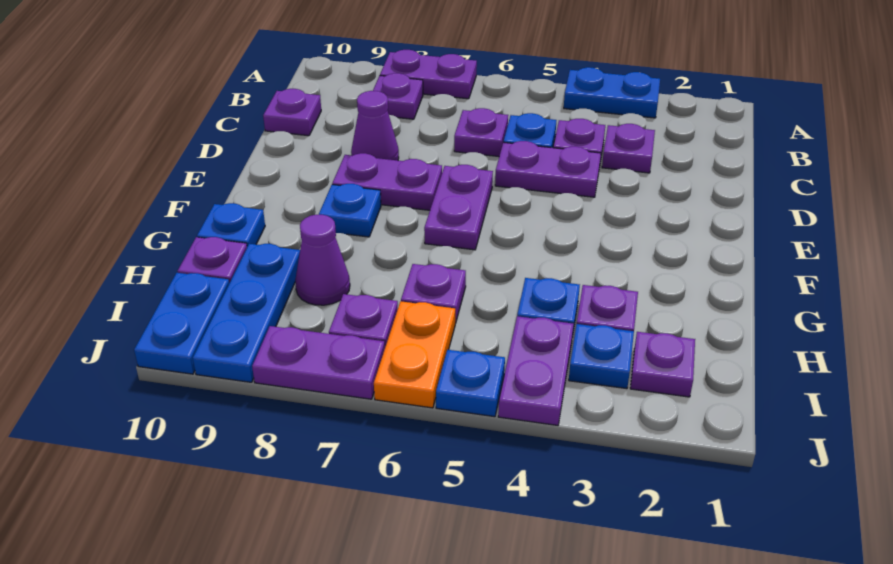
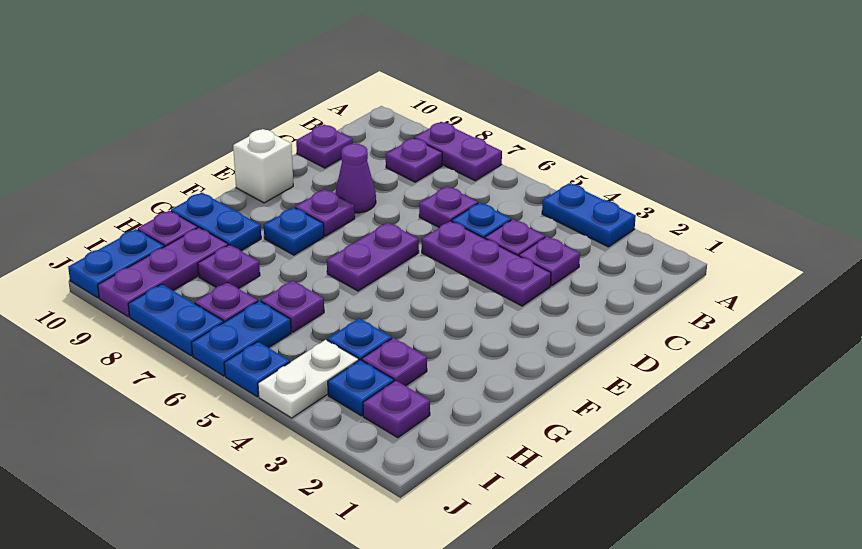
purple 1x2 plate [495,141,601,197] -> purple 1x3 plate [422,221,551,306]
purple 1x2 plate [332,153,442,210] -> purple 1x1 plate [295,189,355,236]
none -> white 1x1 brick [233,129,293,203]
blue 1x1 plate [197,203,265,247] -> blue 1x2 plate [171,193,261,251]
purple 1x1 cone [295,215,350,305] -> purple 1x1 plate [198,245,260,289]
blue 1x3 plate [193,244,300,382] -> purple 1x3 plate [98,228,228,317]
purple 1x2 plate [498,316,574,425] -> white 1x2 plate [258,340,359,418]
orange 1x2 plate [374,301,455,408] -> blue 1x2 plate [192,301,291,376]
purple 1x2 plate [252,326,385,399] -> blue 1x2 plate [128,284,224,356]

